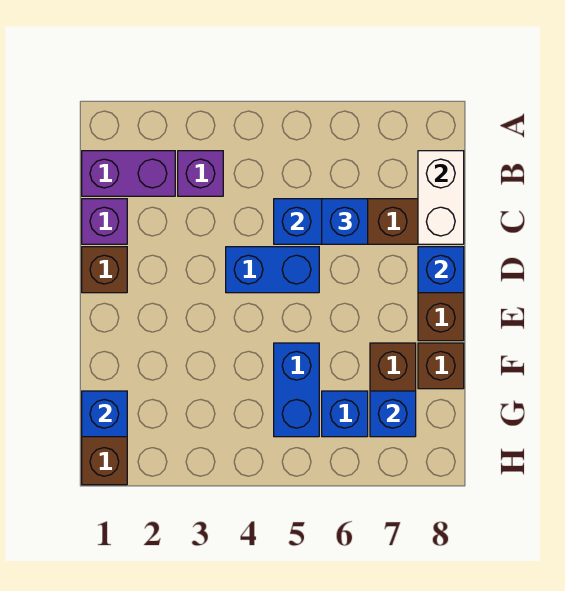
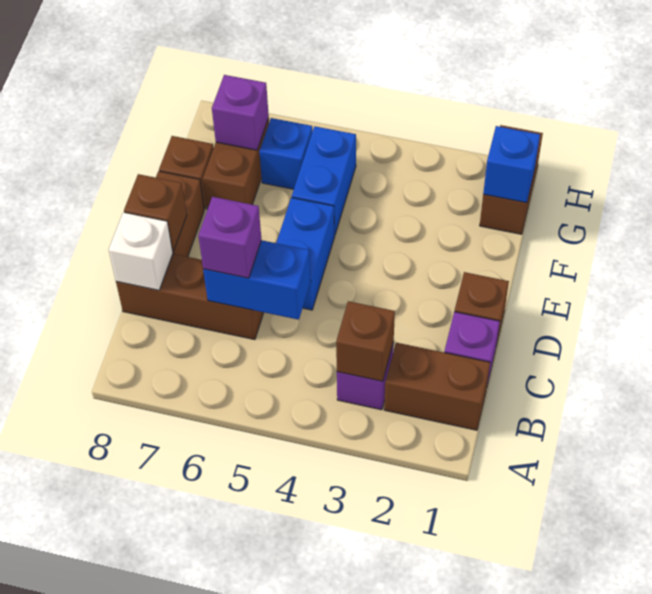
purple 1x2 brick [82,151,175,196] -> brown 1x2 brick [384,343,490,430]
none -> brown 1x1 brick [336,301,395,381]
white 1x2 brick [418,151,464,244] -> white 1x1 brick [109,212,173,290]
blue 1x1 brick [322,199,368,244] -> purple 1x1 brick [198,197,261,278]
blue 1x2 brick [226,247,319,293] -> blue 1x2 brick turned to [276,197,335,310]
blue 1x1 brick [418,247,464,293] -> brown 1x1 brick [124,174,187,252]
blue 1x1 brick [370,391,416,437] -> purple 1x1 brick [212,75,269,150]

